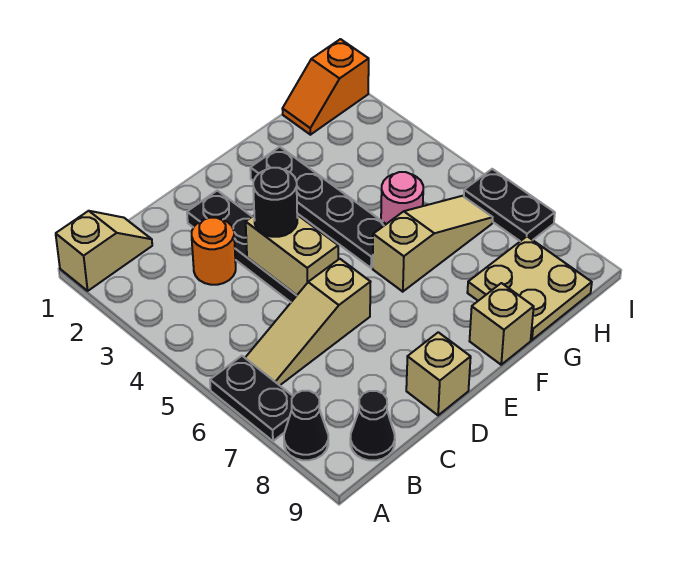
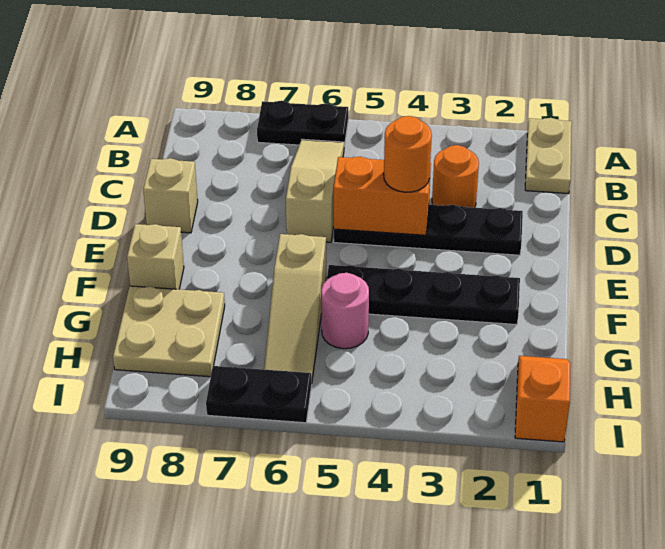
tan 1x2 slope [56,211,152,291] -> tan 1x2 plate [525,118,572,194]
black 1x1 cone [284,391,328,460] -> none
black 1x1 cone [350,391,395,460] -> none
tan 1x2 brick [246,215,338,295] -> orange 1x2 brick [334,157,431,235]
black 1x1 round brick [253,168,297,237] -> orange 1x1 round brick [384,116,432,192]

